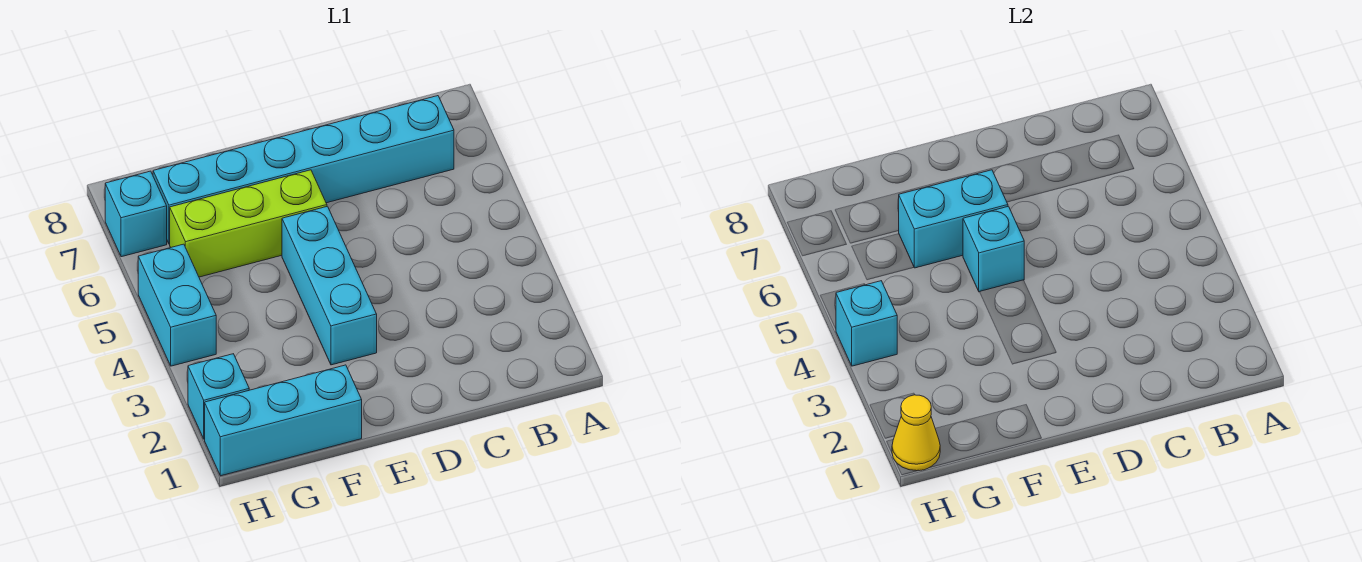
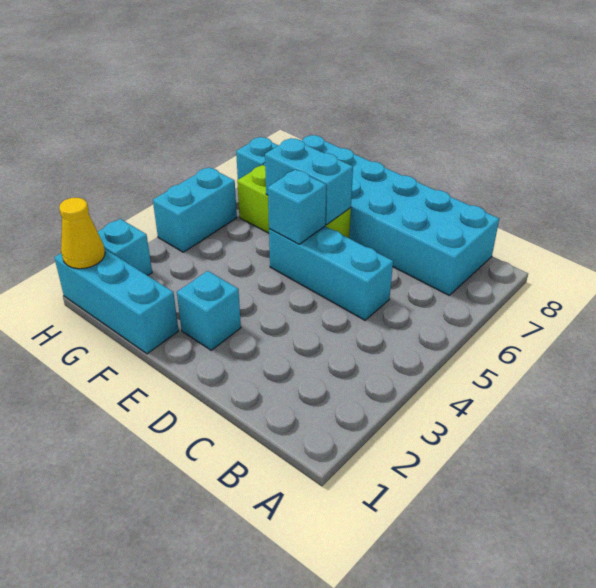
cyan 1x6 brick [153,96,454,244] -> cyan 2x6 brick [264,135,499,295]
cyan 1x3 brick [282,206,377,365] -> cyan 1x3 brick turned to [269,226,393,320]
cyan 1x1 brick [836,281,897,366] -> cyan 1x1 brick moved to [177,271,241,350]

